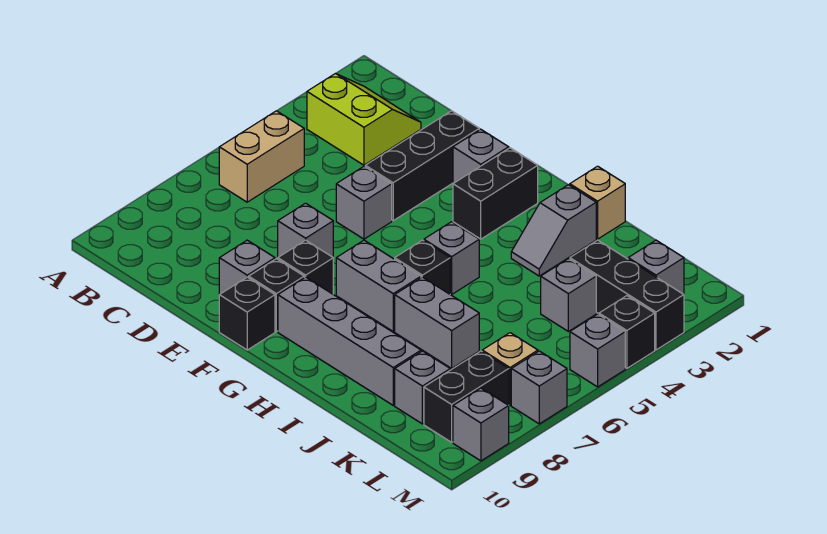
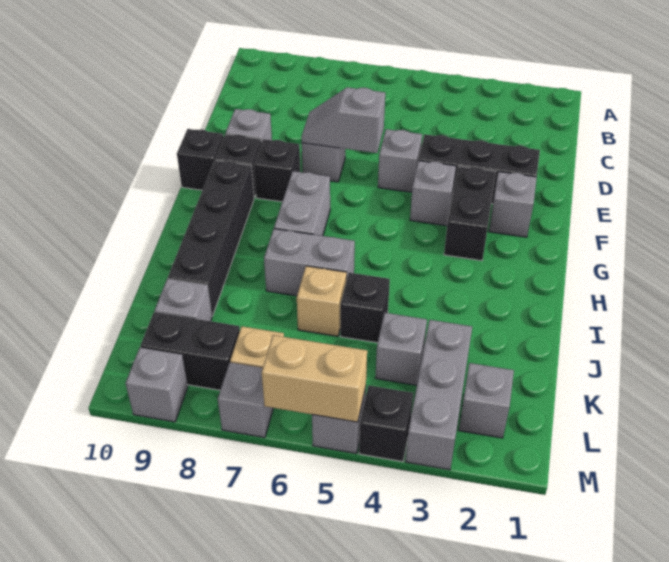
lime 2x2 slope [307,73,421,165] -> none
tan 1x2 brick [219,111,304,202] -> tan 1x2 brick moved to [262,335,367,422]
black 1x2 brick [453,148,538,239] -> black 1x2 brick turned to [444,166,496,261]
grey 1x4 brick [278,277,421,405] -> black 1x4 brick [168,160,254,316]
grey 1x1 brick [424,222,479,294] -> grey 1x1 brick moved to [410,161,456,226]
black 1x1 brick [395,240,450,294] -> black 1x1 brick moved to [340,273,390,343]
tan 1x1 brick [570,166,625,239] -> tan 1x1 brick moved to [297,266,347,336]
grey 1x2 slope [511,185,596,276] -> grey 1x2 slope moved to [301,87,385,153]
grey 1x2 brick [395,277,479,368] -> grey 1x2 brick turned to [264,229,355,296]
black 1x3 brick [570,240,684,350] -> grey 1x3 brick [406,320,472,470]

